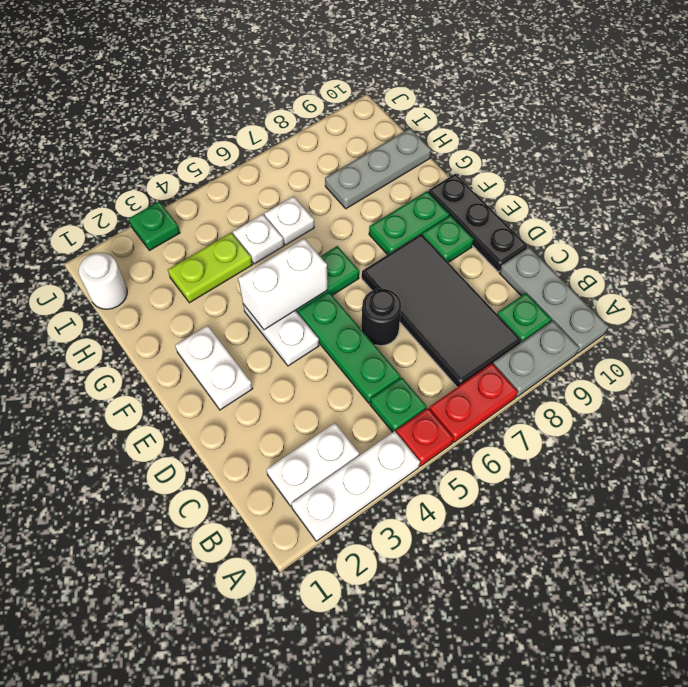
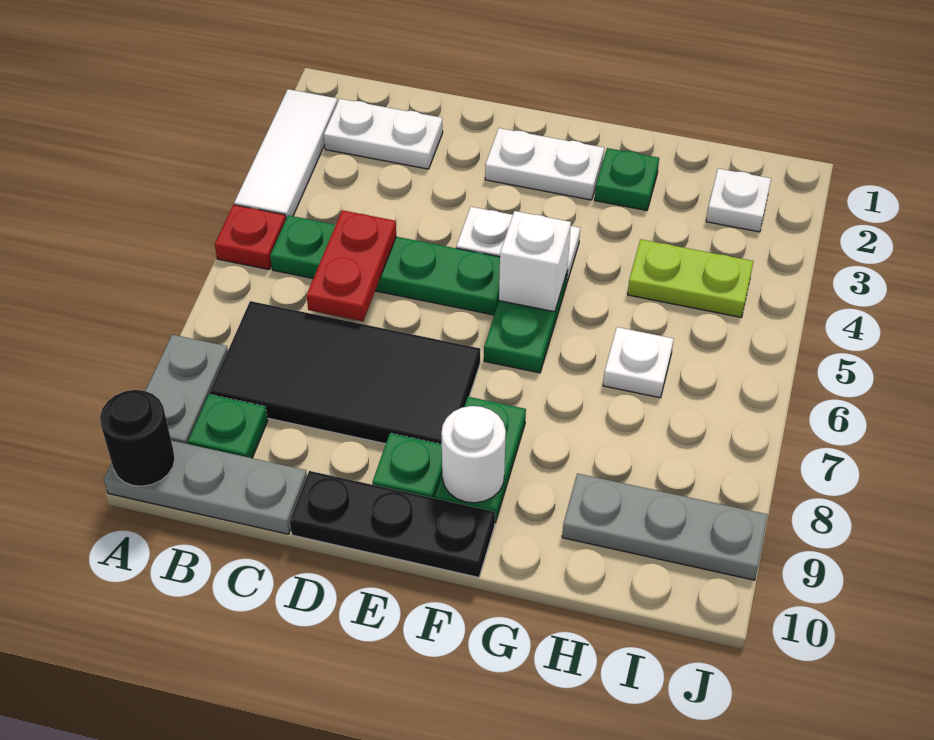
white 1x3 plate [291,431,420,541] -> white 1x3 tile [234,89,337,219]
red 1x2 plate [429,363,518,442] -> red 1x2 plate moved to [307,210,396,321]
white 1x2 plate [266,423,359,506] -> white 1x2 plate turned to [324,99,443,169]
black 1x1 round brick [361,289,402,346] -> black 1x1 round brick moved to [100,390,175,486]
white 1x2 brick [238,238,328,330] -> white 1x1 brick [499,211,571,312]
lime 1x2 plate [168,233,253,303] -> lime 1x2 plate turned to [628,239,754,317]
white 1x1 plate [233,214,284,264] -> white 1x1 plate moved to [706,169,771,232]
grey 1x3 plate [325,128,431,209] -> grey 1x3 plate turned to [562,473,768,580]
white 1x1 round brick [79,252,127,309] -> white 1x1 round brick moved to [441,406,506,503]
green 1x1 plate [129,202,180,251] -> green 1x1 plate moved to [595,148,659,210]

